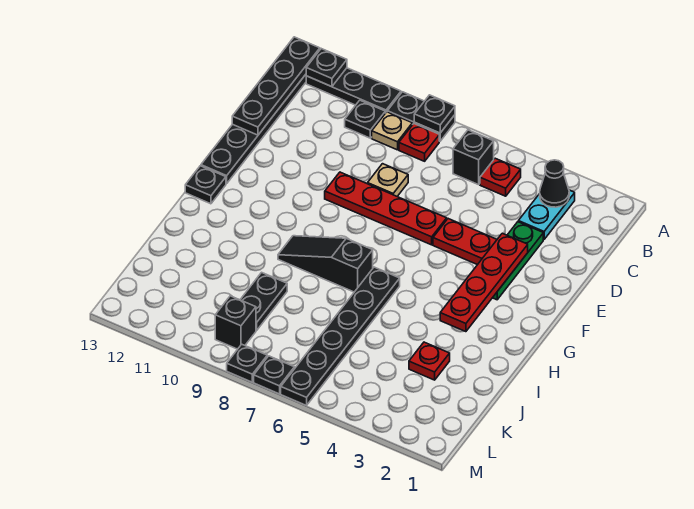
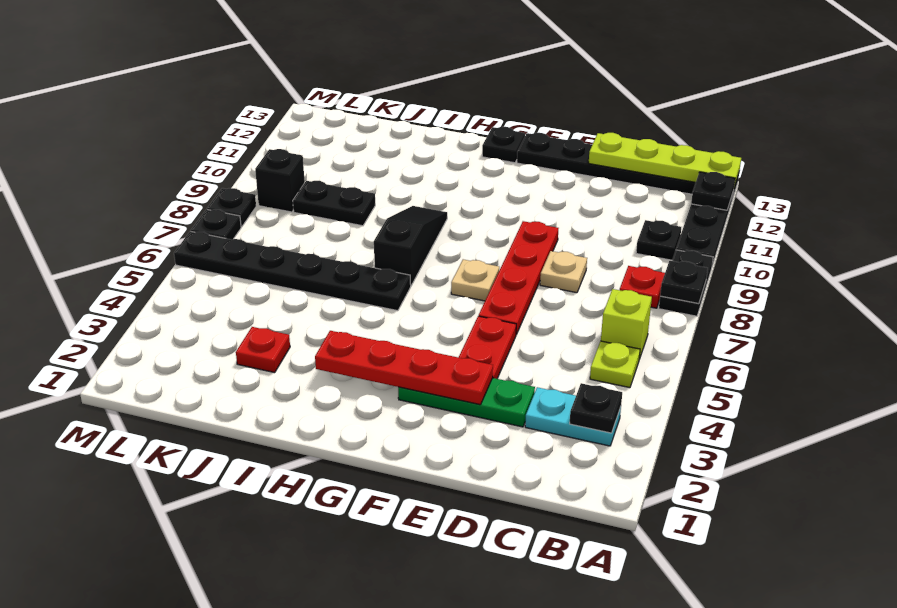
black 1x4 plate [232,37,320,135] -> lime 1x4 plate [589,133,741,187]
black 1x1 cone [540,160,569,207] -> black 1x1 plate [570,383,622,433]
red 1x1 plate [480,158,521,196] -> lime 1x1 plate [590,341,640,388]
black 1x1 brick [453,130,494,185] -> lime 1x1 brick [601,289,652,359]
tan 1x1 plate [372,112,412,150] -> tan 1x1 plate moved to [451,259,499,301]

